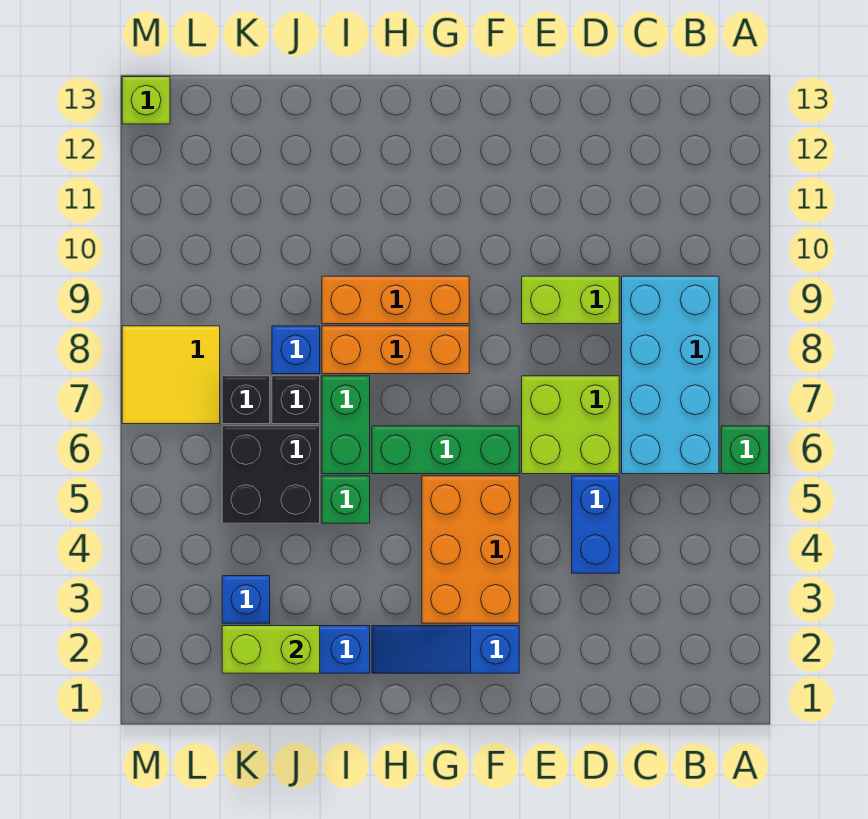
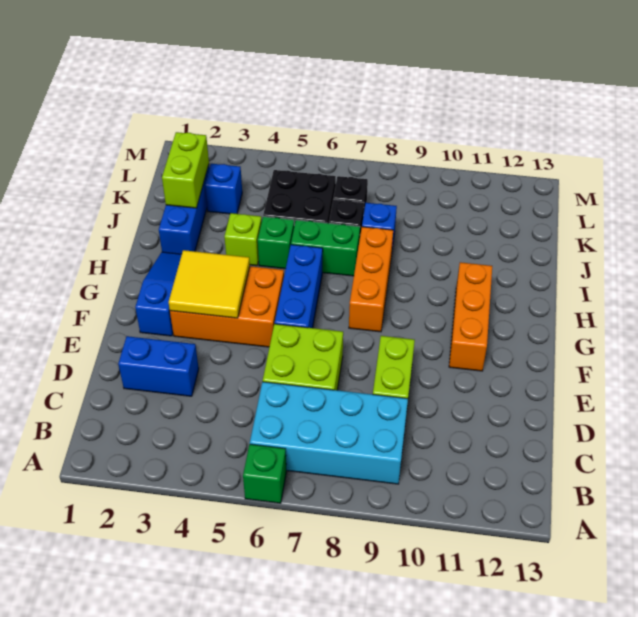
blue 1x2 brick [572,476,619,573] -> blue 1x2 brick moved to [118,336,199,396]
green 1x3 brick [372,426,519,474] -> blue 1x3 brick [275,245,323,328]
orange 1x3 brick [322,276,469,324] -> orange 1x3 brick moved to [449,262,492,371]
yellow 2x2 tile [122,326,220,424] -> yellow 2x2 tile moved to [169,250,250,318]
lime 1x1 brick [122,77,170,124] -> lime 1x1 brick moved to [224,213,262,266]

